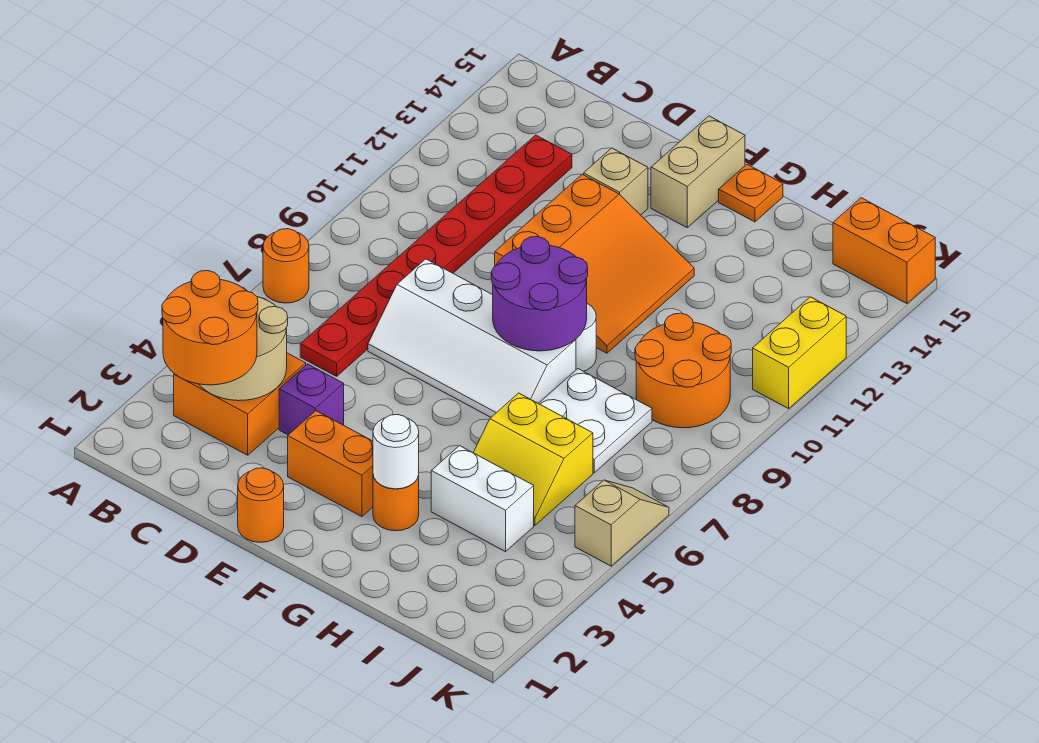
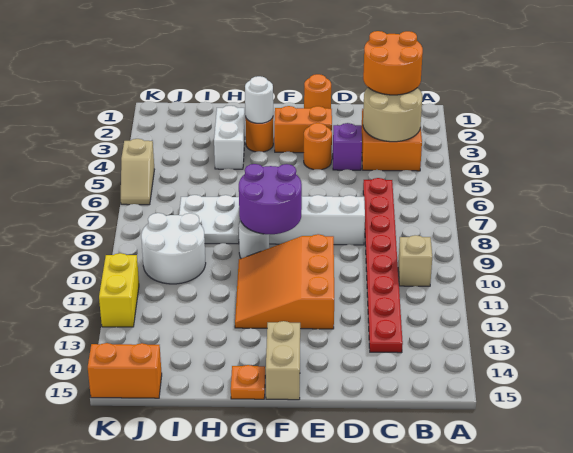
orange 1x1 round brick [263,229,309,303] -> orange 1x1 round brick moved to [304,123,332,170]
tan 1x1 brick [584,148,648,215] -> tan 1x1 brick moved to [398,235,432,286]
white 1x2 brick [431,446,534,552] -> white 1x2 brick turned to [214,106,245,169]
yellow 2x2 slope [473,393,593,525] -> none
orange 2x2 round brick [635,313,731,428] -> white 2x2 round brick [141,213,206,284]

